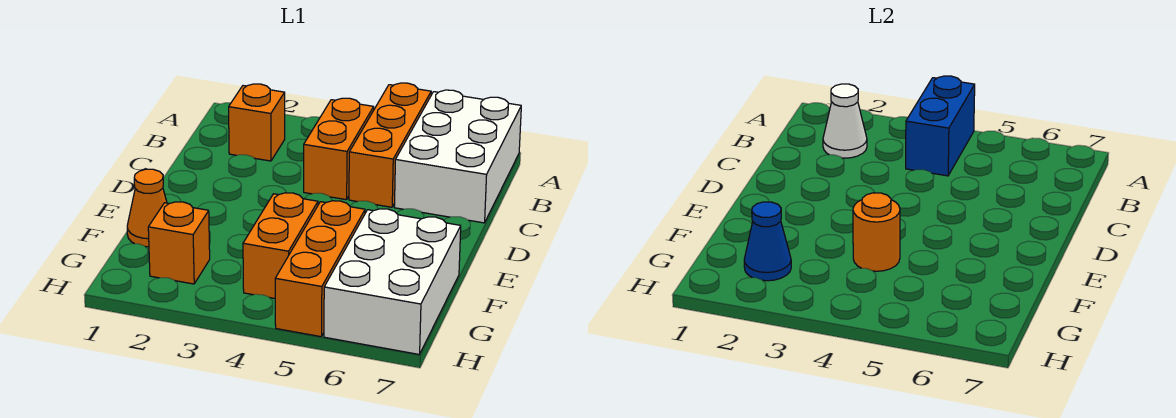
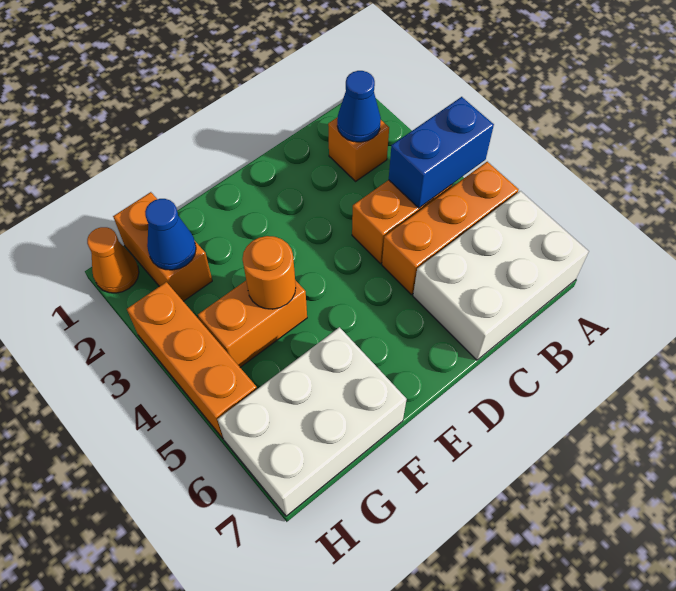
white 1x1 cone [823,84,867,158] -> blue 1x1 cone [337,71,381,142]
orange 1x1 cone [127,169,167,247] -> orange 1x1 cone moved to [87,227,139,293]
orange 1x3 brick [275,201,365,337] -> orange 1x3 brick turned to [127,282,257,438]
orange 1x1 brick [148,202,210,284] -> orange 1x2 brick [113,192,212,301]

